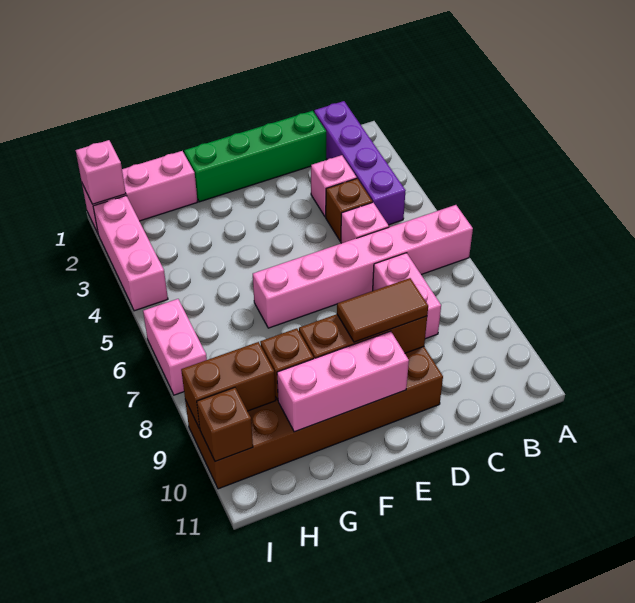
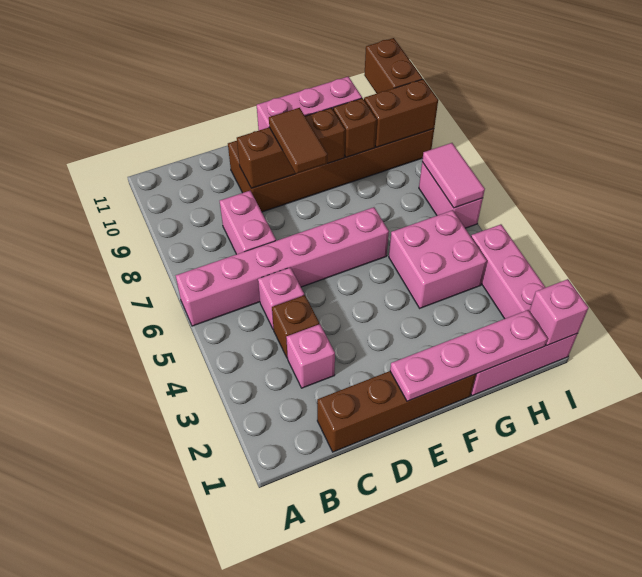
purple 1x4 brick [314,101,406,225] -> none
green 1x4 brick [184,111,326,202] -> brown 1x4 brick [317,371,476,452]
brown 1x2 tile [337,278,428,342] -> brown 1x2 tile turned to [269,108,328,174]
none -> pink 1x4 plate [390,310,548,401]
none -> pink 2x2 brick [389,210,487,308]
none -> pink 1x2 tile [422,143,485,208]
brown 1x1 brick [197,387,253,462] -> brown 1x2 brick [364,38,423,93]

